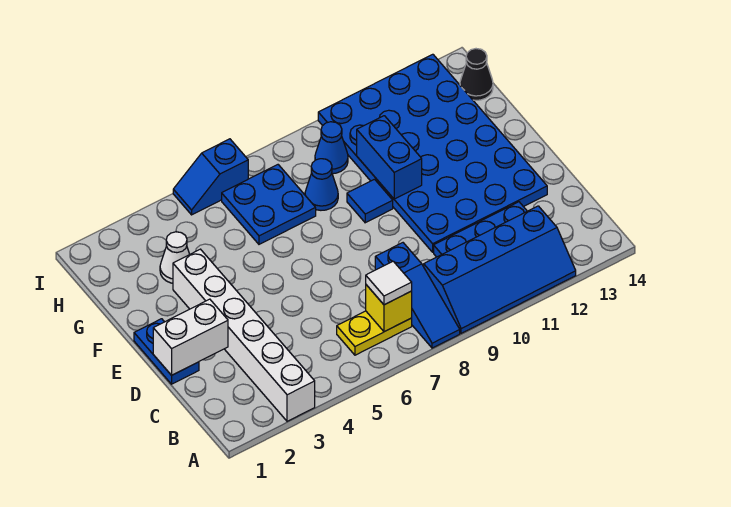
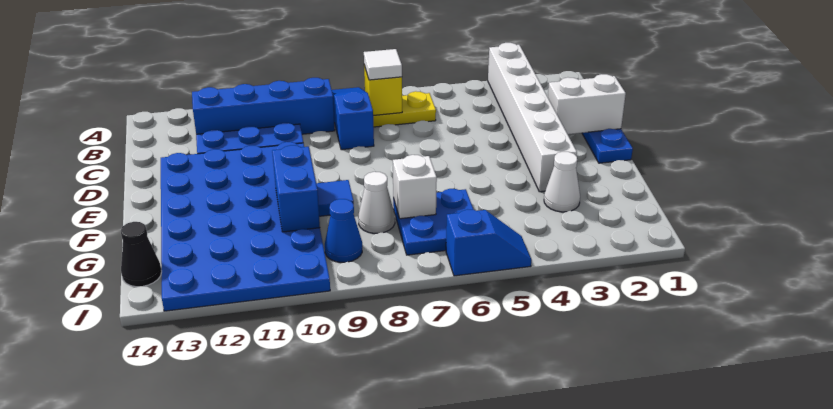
none -> white 1x1 brick [393,155,437,219]
blue 1x1 cone [305,159,338,210] -> white 1x1 cone [358,172,395,233]

